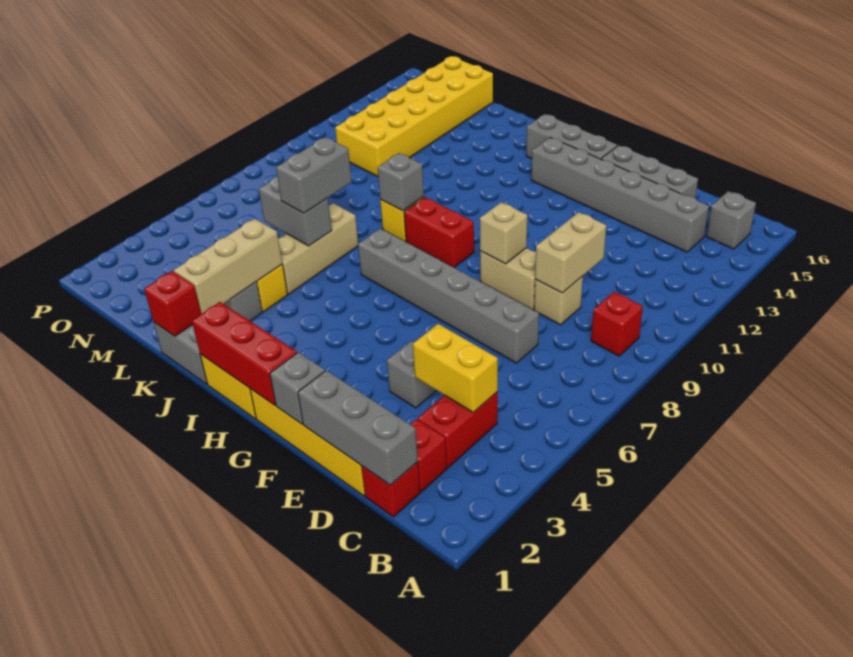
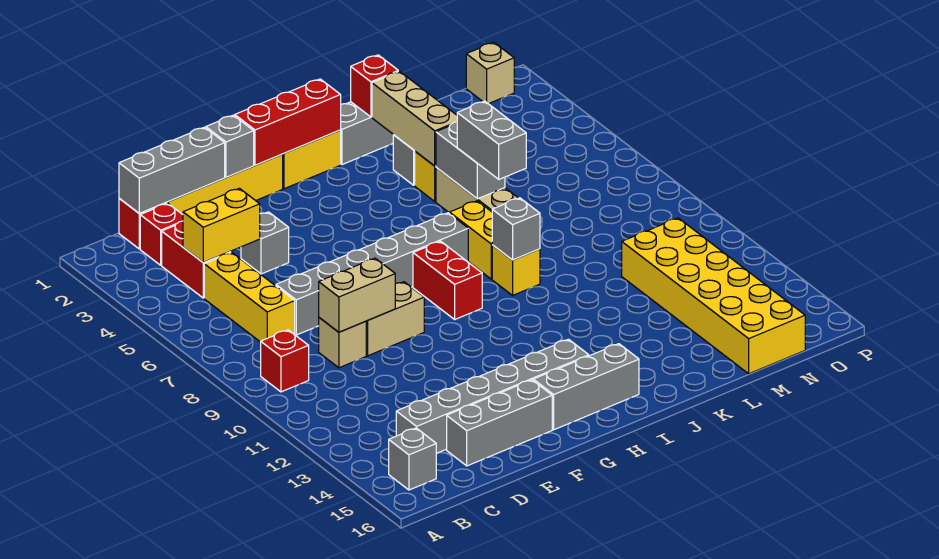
none -> yellow 1x3 brick [204,252,295,342]
tan 1x2 brick [535,212,606,293] -> tan 1x2 brick turned to [319,258,395,332]
tan 1x1 brick [480,202,527,264] -> tan 1x1 brick moved to [466,42,514,104]
red 1x2 brick [404,197,474,267] -> red 1x2 brick turned to [413,241,482,319]
none -> yellow 1x2 brick [450,201,492,279]
grey 1x2 brick [259,176,332,246] -> grey 1x2 brick turned to [436,122,505,199]

